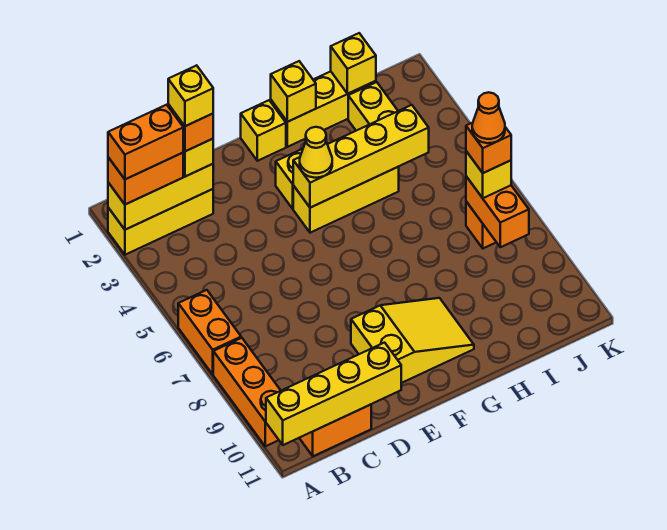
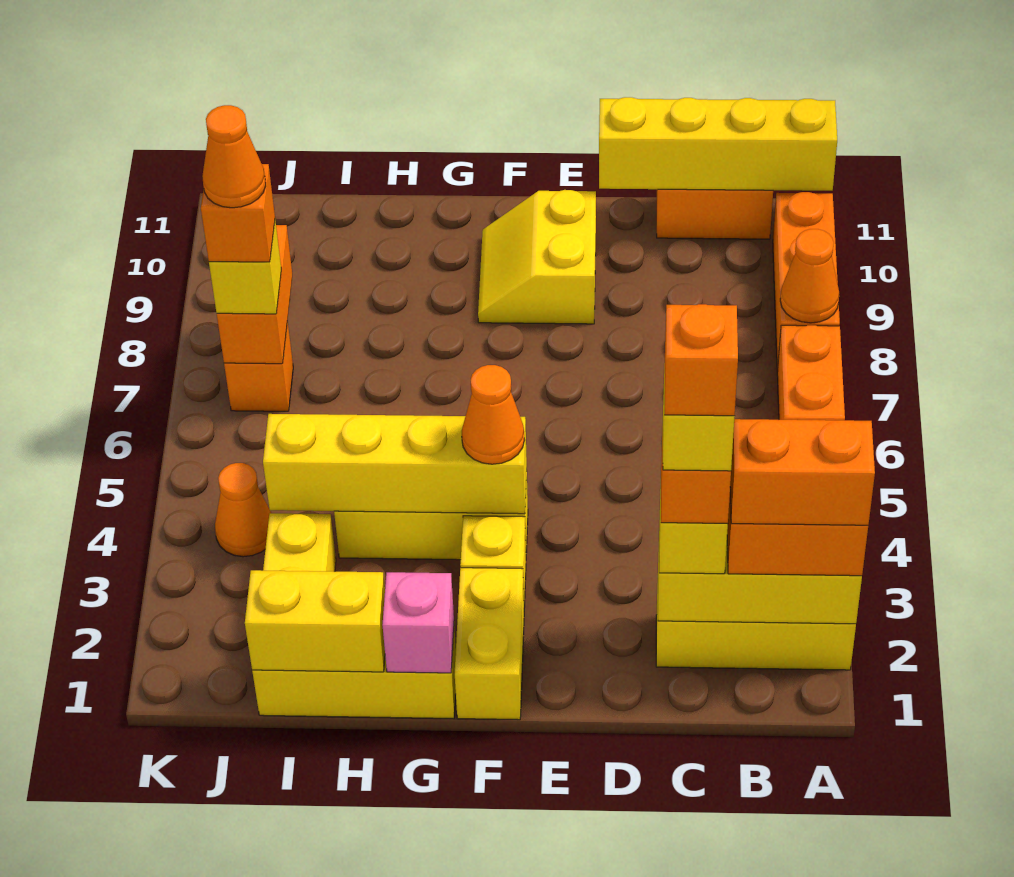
none -> orange 1x1 cone [780,229,840,323]
none -> orange 1x1 brick [665,304,738,416]
yellow 2x3 slope [351,298,474,383] -> yellow 2x2 slope [478,190,596,324]
yellow 1x1 brick [241,100,286,161] -> yellow 1x2 brick [455,568,524,720]
yellow 1x1 cone [300,127,332,178] -> orange 1x1 cone [462,365,525,464]
yellow 1x1 brick [271,61,316,122] -> pink 1x1 brick [382,572,454,673]
yellow 1x1 brick [331,33,376,94] -> yellow 1x2 brick [245,570,385,672]
none -> orange 1x1 cone [215,463,271,557]

